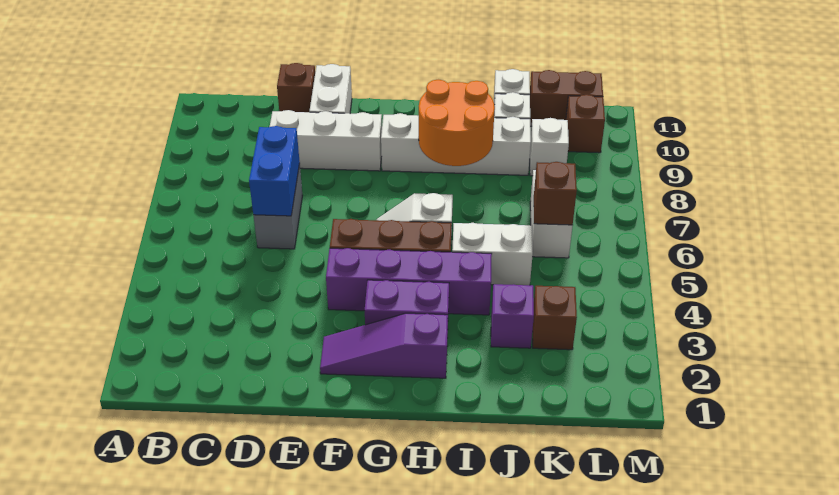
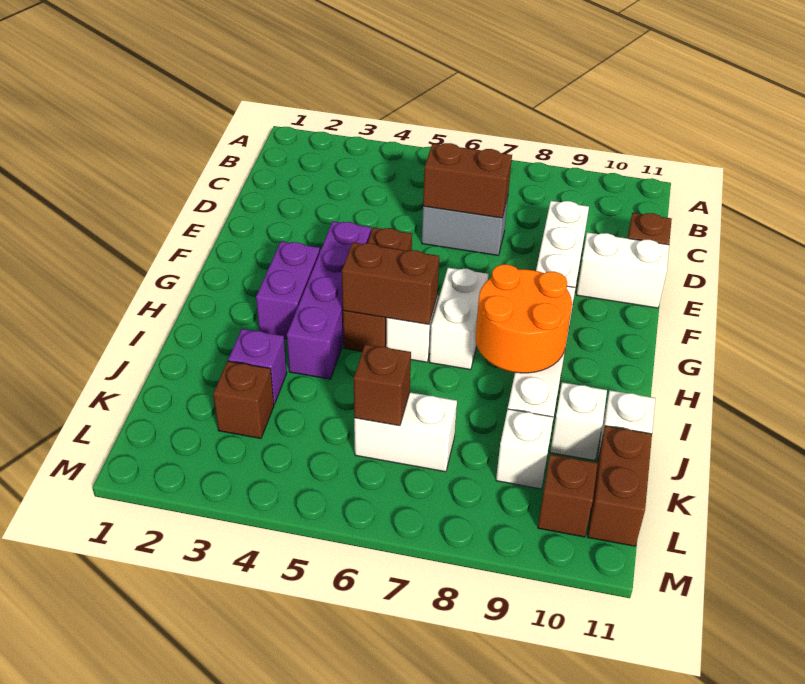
blue 1x2 brick [249,126,300,216] -> brown 1x2 brick [423,143,512,218]
purple 1x3 slope [320,313,448,378] -> none
none -> brown 1x2 brick [342,242,439,324]
white 1x2 brick [452,223,533,285] -> white 1x2 brick moved to [430,268,488,370]

